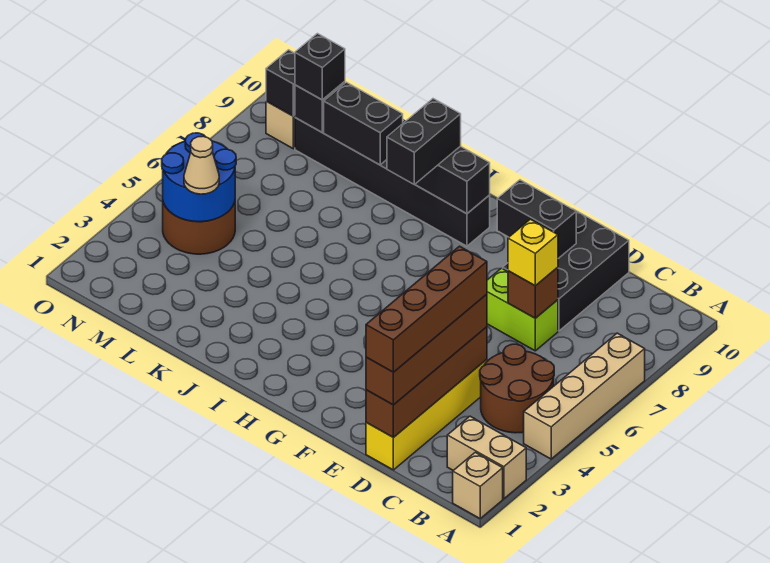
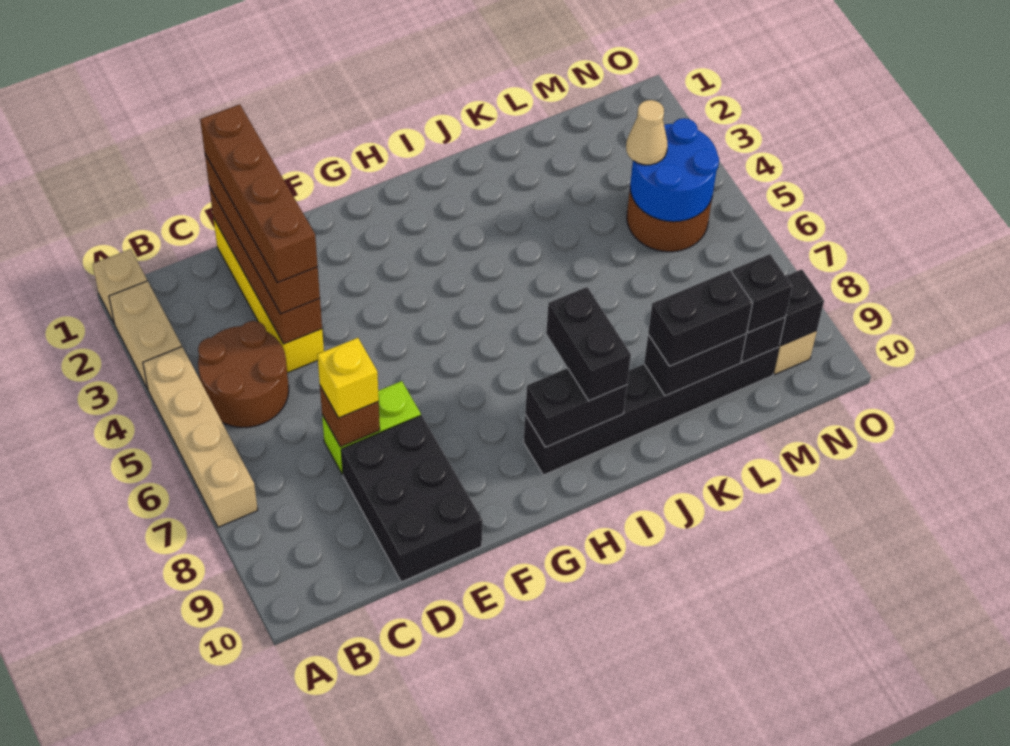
tan 1x2 brick [447,416,526,499] -> tan 1x2 brick turned to [109,281,182,389]
black 1x2 brick [497,180,576,259] -> black 1x2 brick moved to [648,271,753,366]

